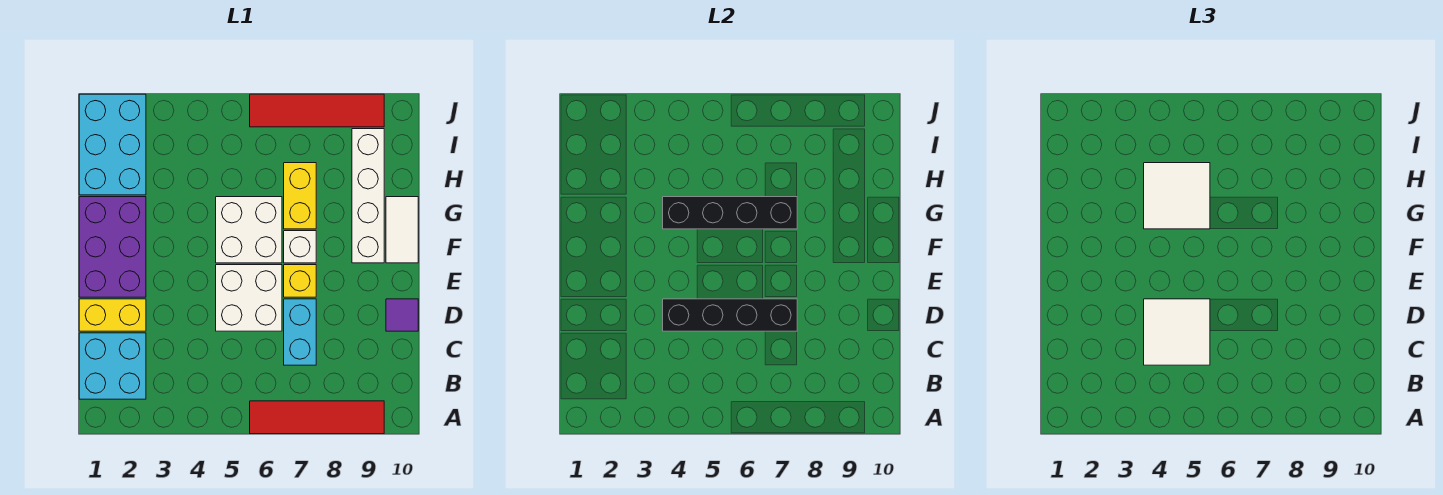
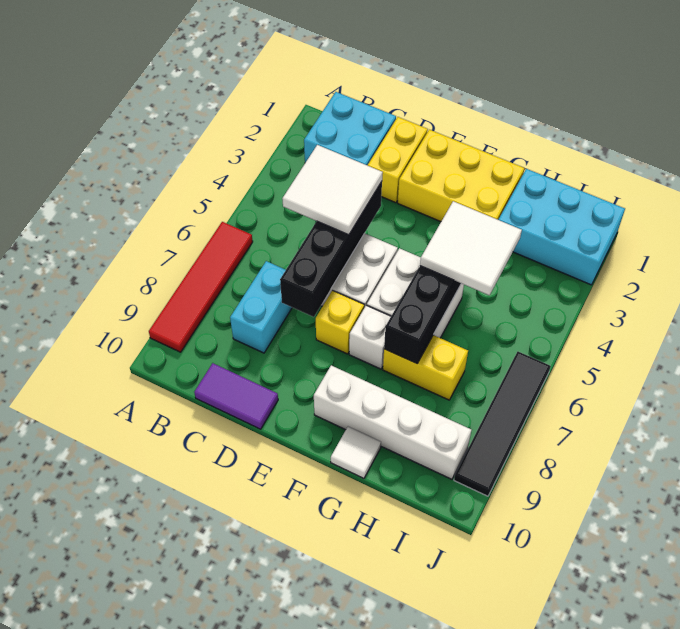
cyan 1x2 brick [284,299,316,365] -> cyan 1x2 brick turned to [230,261,292,353]
purple 1x1 tile [386,299,418,331] -> purple 1x2 tile [194,363,278,429]
purple 2x3 brick [79,197,146,297] -> yellow 2x3 brick [398,130,524,222]
white 1x2 tile [386,197,418,263] -> white 1x1 tile [331,427,381,478]
red 1x4 tile [250,94,384,127] -> black 1x4 tile [454,352,551,496]

